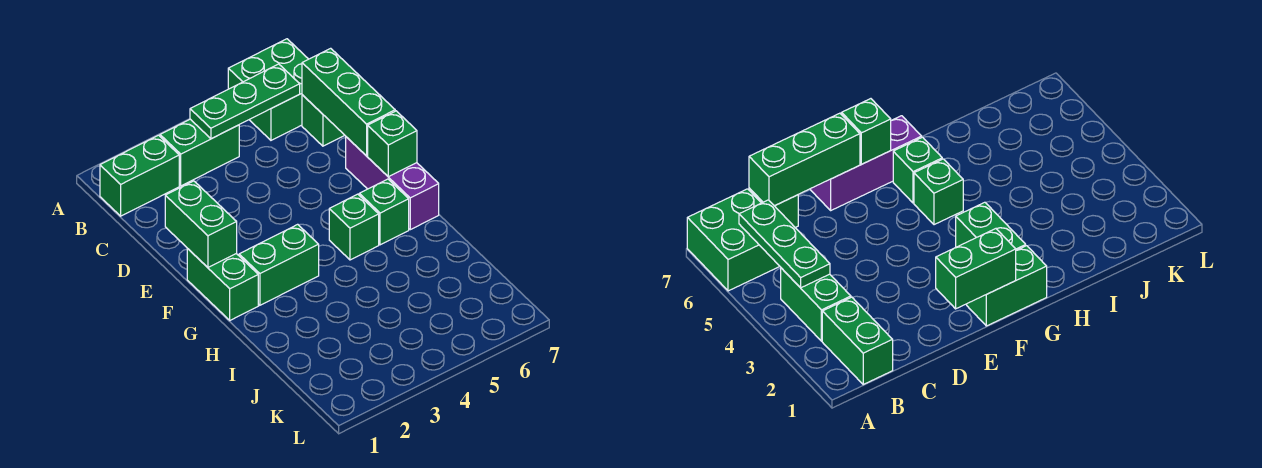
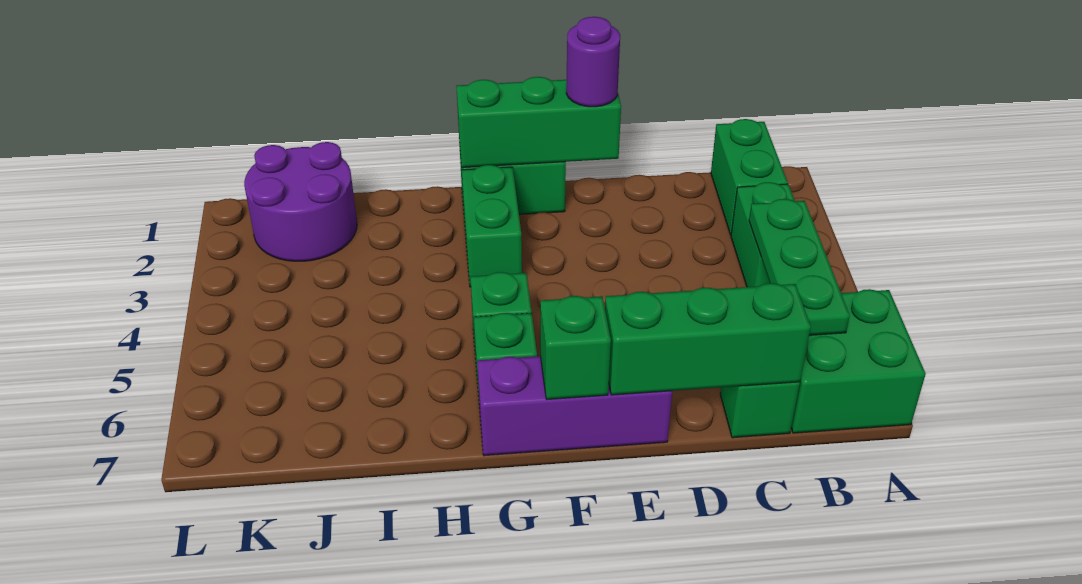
green 1x2 brick [165,181,237,267] -> green 1x3 brick [456,77,621,168]
none -> purple 1x1 round brick [566,17,620,107]
none -> purple 2x2 round brick [244,142,357,261]

